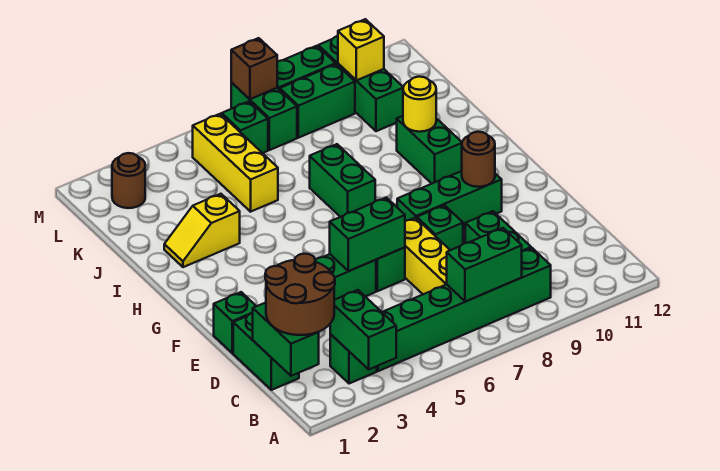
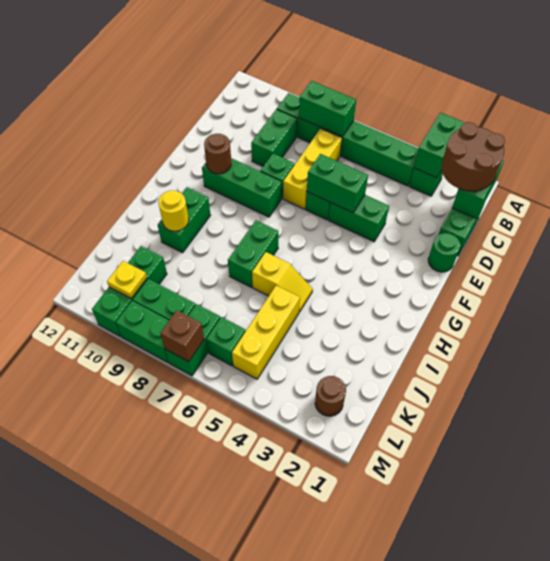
green 1x1 brick [214,292,256,353] -> green 1x1 round brick [428,233,460,272]
yellow 1x2 slope [164,194,240,267] -> yellow 1x2 slope moved to [252,252,313,312]
yellow 1x1 brick [338,19,384,80] -> yellow 1x1 plate [107,261,147,299]

